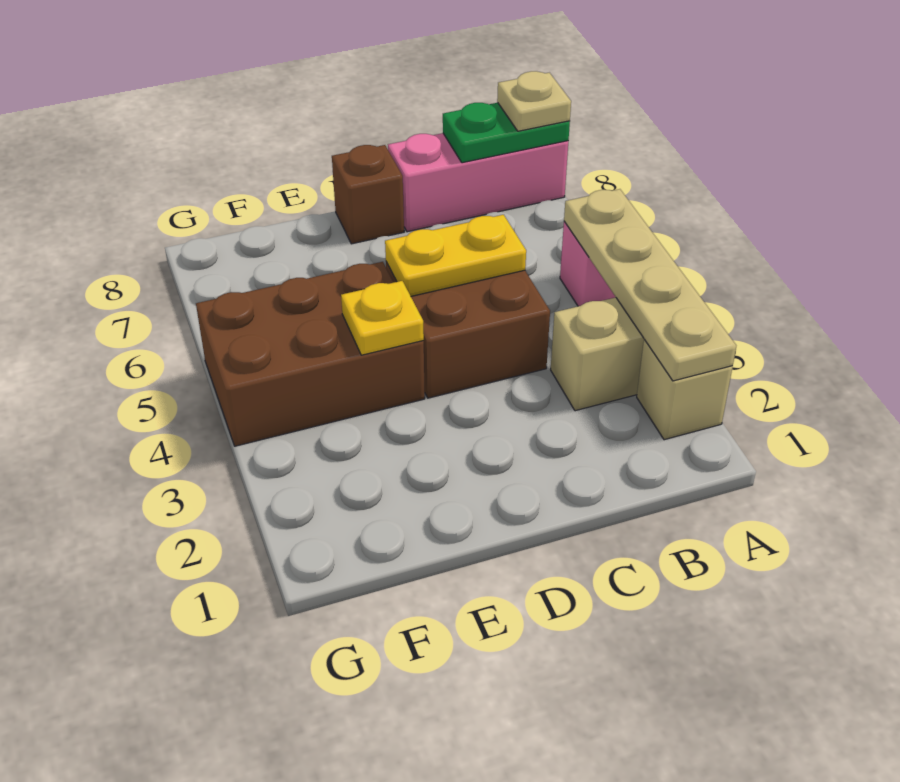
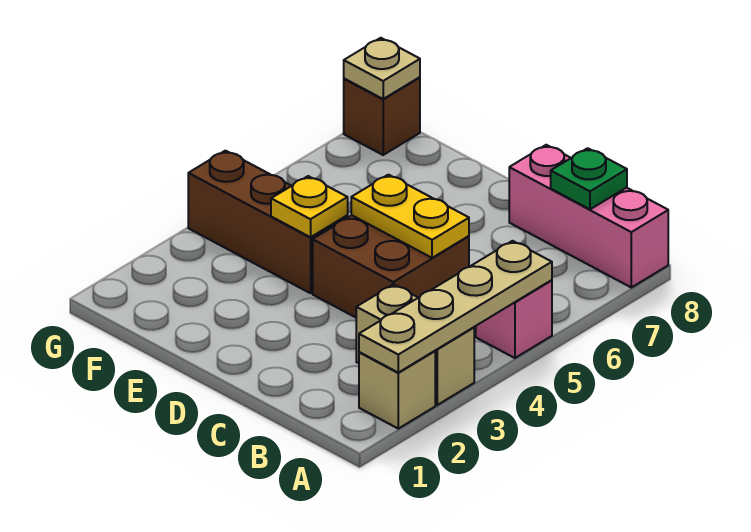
green 1x2 plate [443,103,570,163] -> green 1x1 plate [551,148,627,209]
tan 1x1 plate [497,71,571,131] -> tan 1x1 plate moved to [344,38,420,99]
brown 1x1 brick [332,145,404,244] -> brown 1x1 brick moved to [344,77,420,155]
brown 2x3 brick [196,262,425,446] -> brown 1x3 brick [188,151,348,293]

